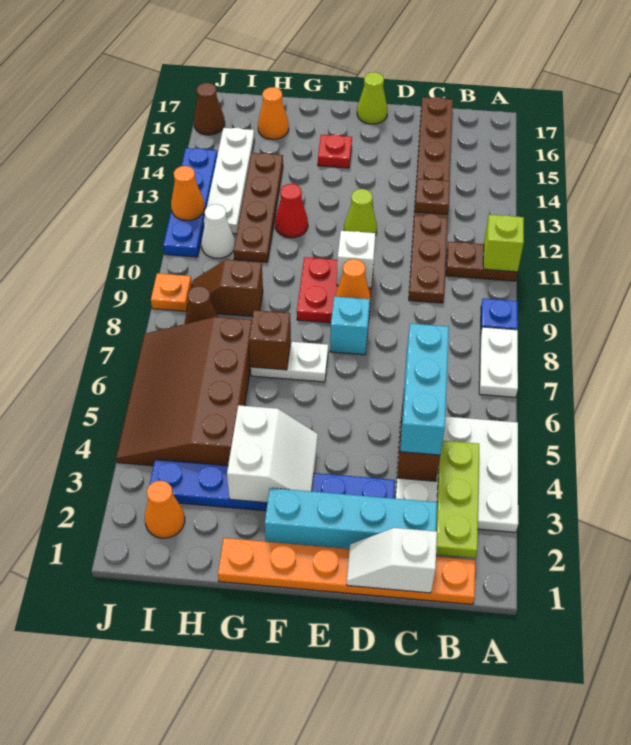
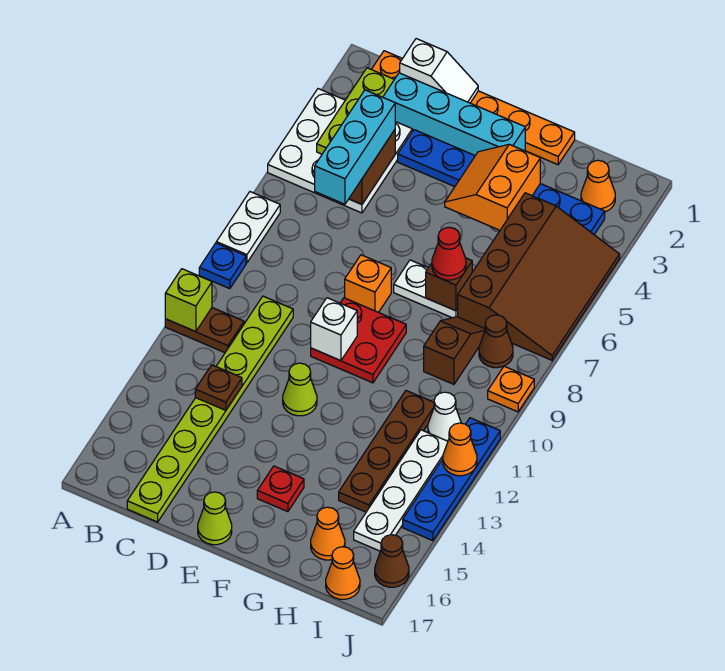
brown 1x8 plate [409,97,453,303] -> lime 1x8 plate [127,296,293,522]
cyan 1x1 brick [330,296,370,355] -> orange 1x1 brick [345,255,391,312]
orange 1x1 cone [335,259,370,299] -> orange 1x1 cone moved to [326,547,360,599]
white 2x2 slope [227,405,318,503] -> orange 2x2 slope [445,144,540,230]
red 1x1 cone [275,184,308,238] -> red 1x1 cone moved to [432,227,466,280]
brown 1x2 slope [191,260,263,317] -> brown 1x2 slope turned to [424,317,485,384]

